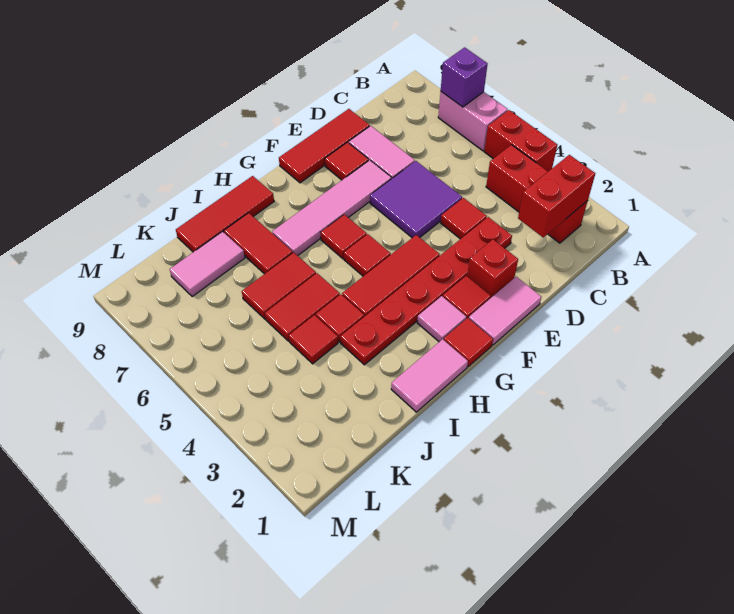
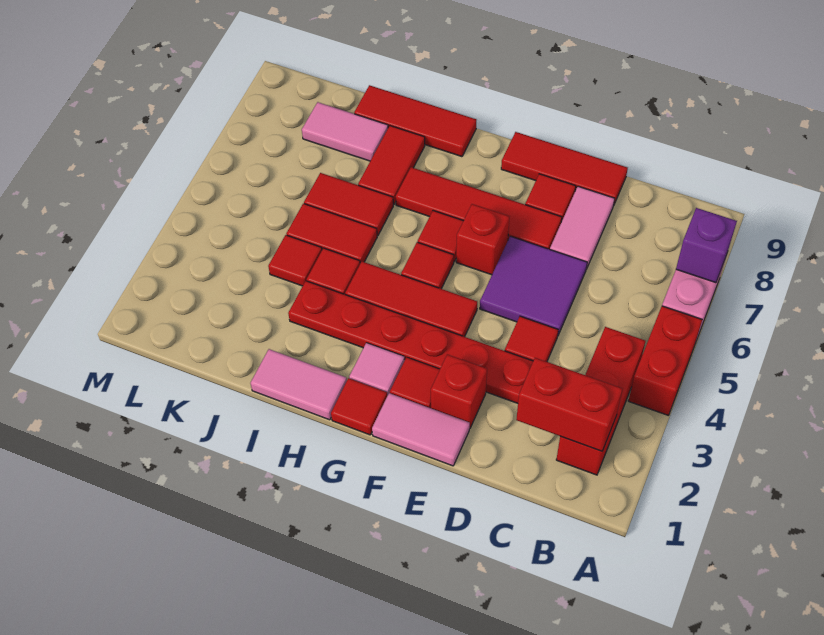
pink 1x4 tile [272,160,391,256] -> red 1x4 tile [396,167,562,249]
none -> red 1x1 brick [456,204,509,275]

